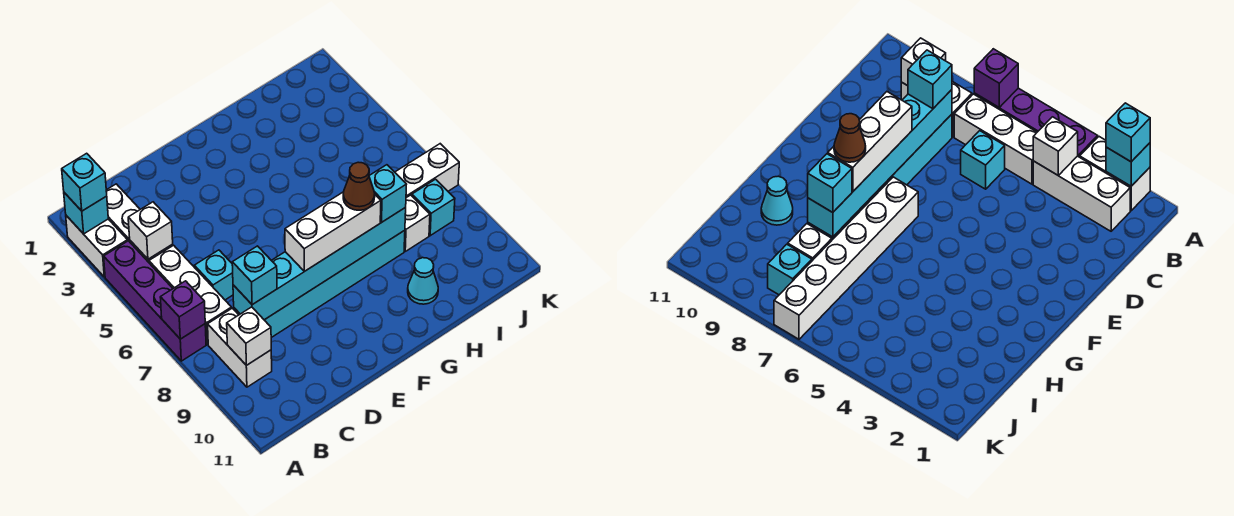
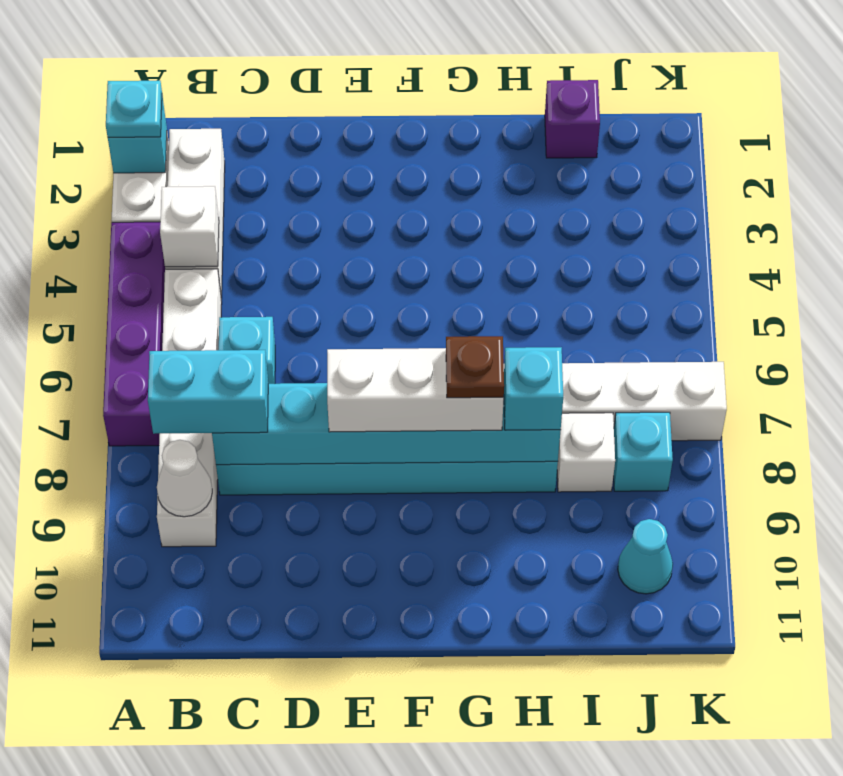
cyan 1x1 brick [62,153,107,211] -> cyan 1x1 plate [106,81,162,137]
purple 1x1 brick [160,281,205,339] -> purple 1x1 brick moved to [545,80,600,158]
white 1x1 brick [227,307,271,365] -> white 1x1 cone [157,440,212,517]
cyan 1x1 brick [232,246,277,305] -> cyan 1x2 brick [148,350,268,434]
brown 1x1 cone [343,162,375,210] -> brown 1x1 plate [446,336,504,398]
cyan 1x1 cone [408,258,438,304] -> cyan 1x1 cone moved to [618,519,673,594]

